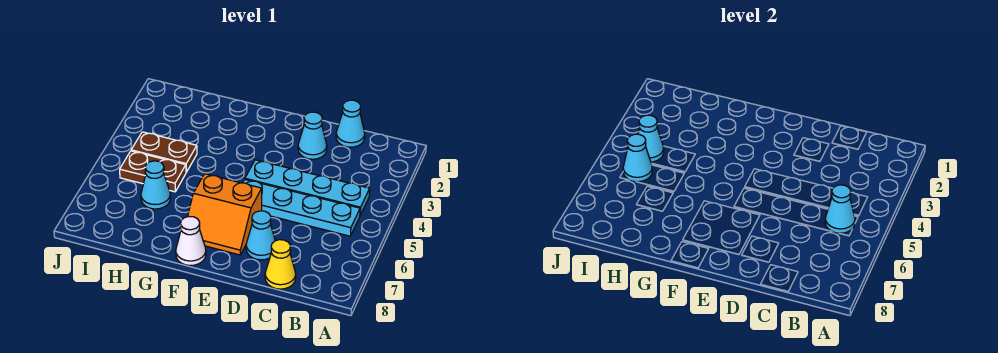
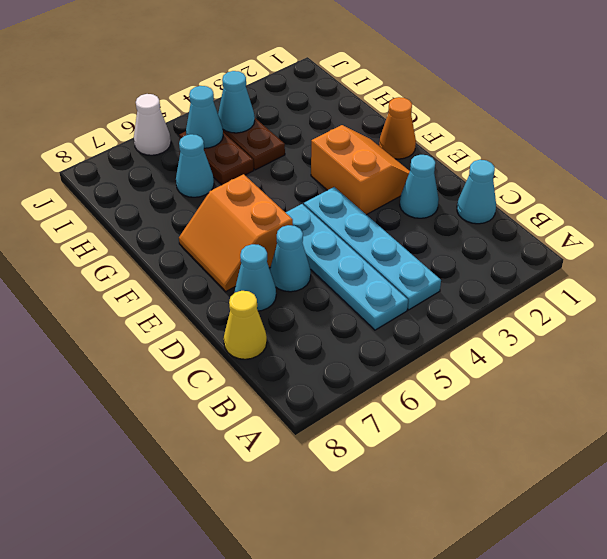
cyan 1x1 cone [825,185,855,233] -> cyan 1x1 cone moved to [270,225,311,292]
none -> orange 2x2 slope [311,125,410,215]
none -> orange 1x1 cone [379,97,416,159]
white 1x1 cone [176,217,206,266] -> white 1x1 cone moved to [134,94,171,155]

